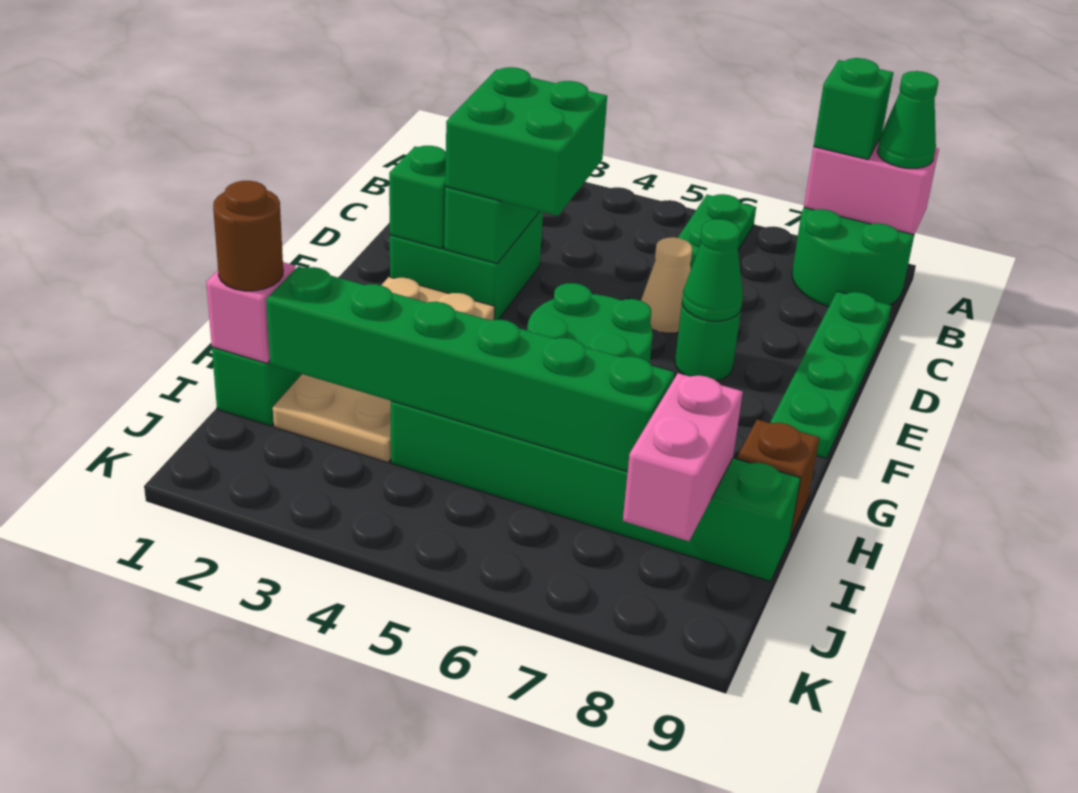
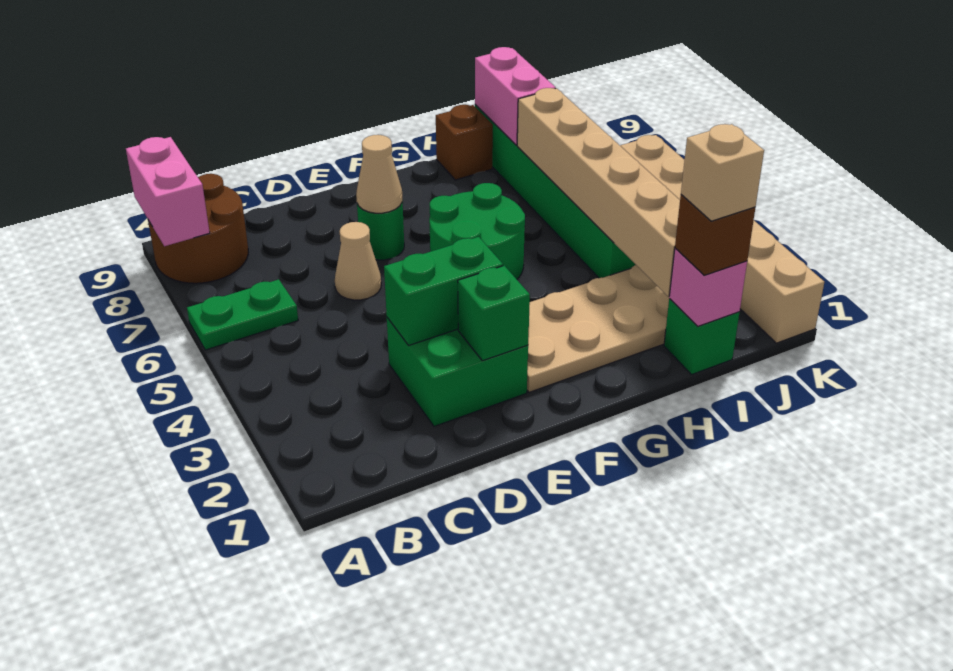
green 2x2 round brick [792,207,914,307] -> brown 2x2 round brick [148,174,248,283]
green 1x1 brick [814,58,893,160] -> none
green 1x1 cone [877,71,939,168] -> none
green 1x4 plate [770,291,891,458] -> none
green 2x2 brick [445,67,607,216] -> none
green 1x1 cone [682,219,743,321] -> tan 1x1 cone [356,135,402,213]
brown 1x1 round brick [213,181,283,291] -> brown 1x1 brick [675,195,755,275]
none -> tan 1x1 brick [681,124,764,221]
green 1x6 brick [266,266,674,472] -> tan 1x6 brick [517,88,680,297]
pink 1x2 brick [623,373,743,541] -> pink 1x2 brick turned to [475,47,556,145]
none -> tan 1x6 brick [620,135,824,343]

